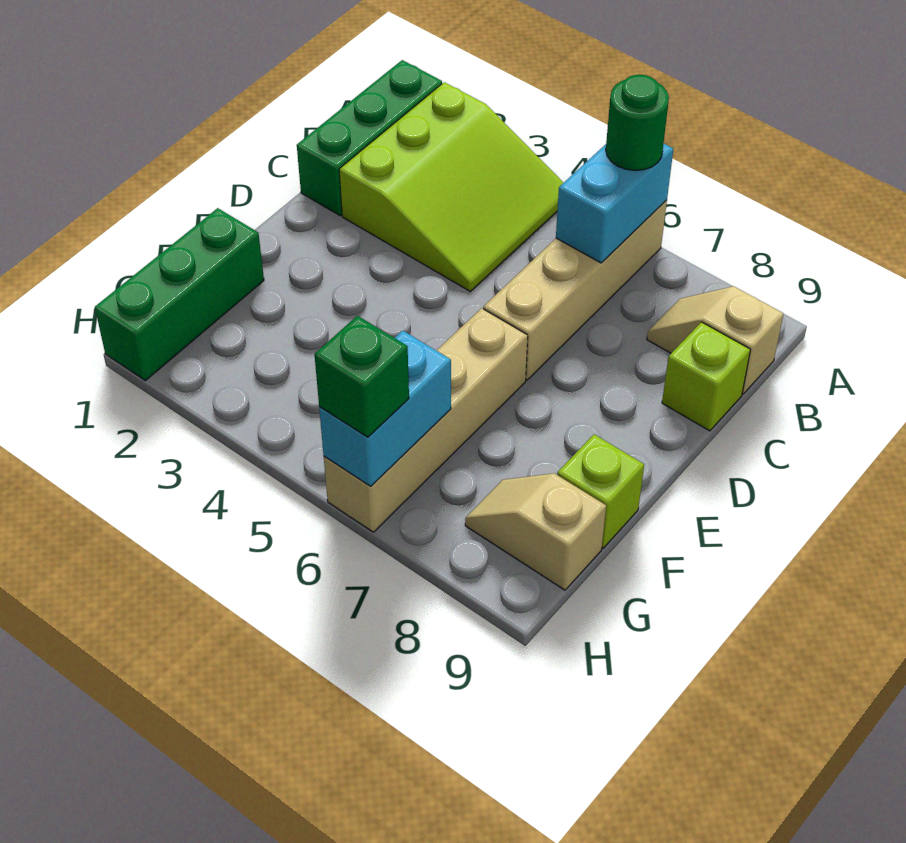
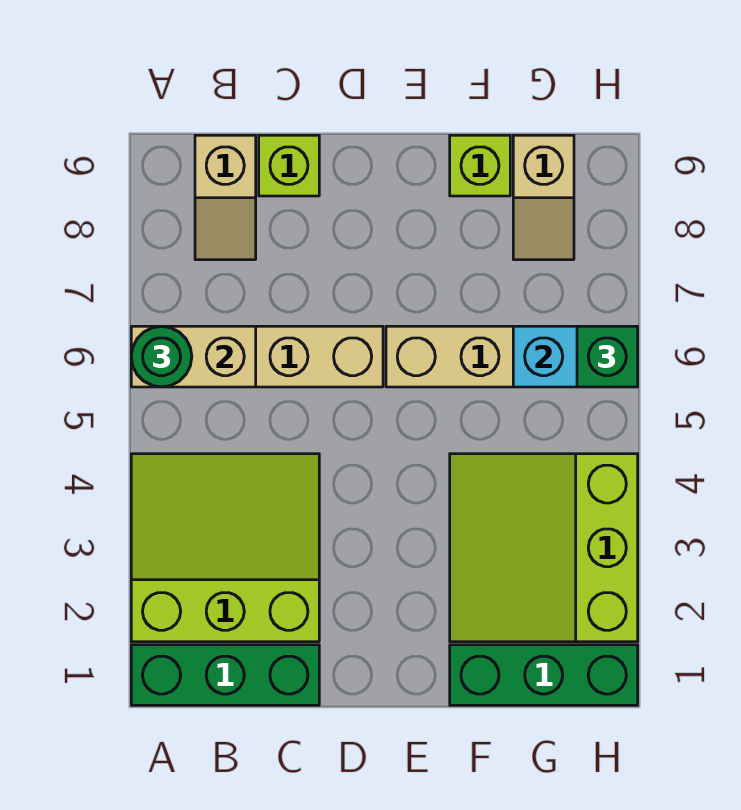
cyan 1x2 brick [556,143,673,263] -> tan 1x2 brick [131,326,256,387]
none -> lime 3x3 slope [450,454,638,642]

